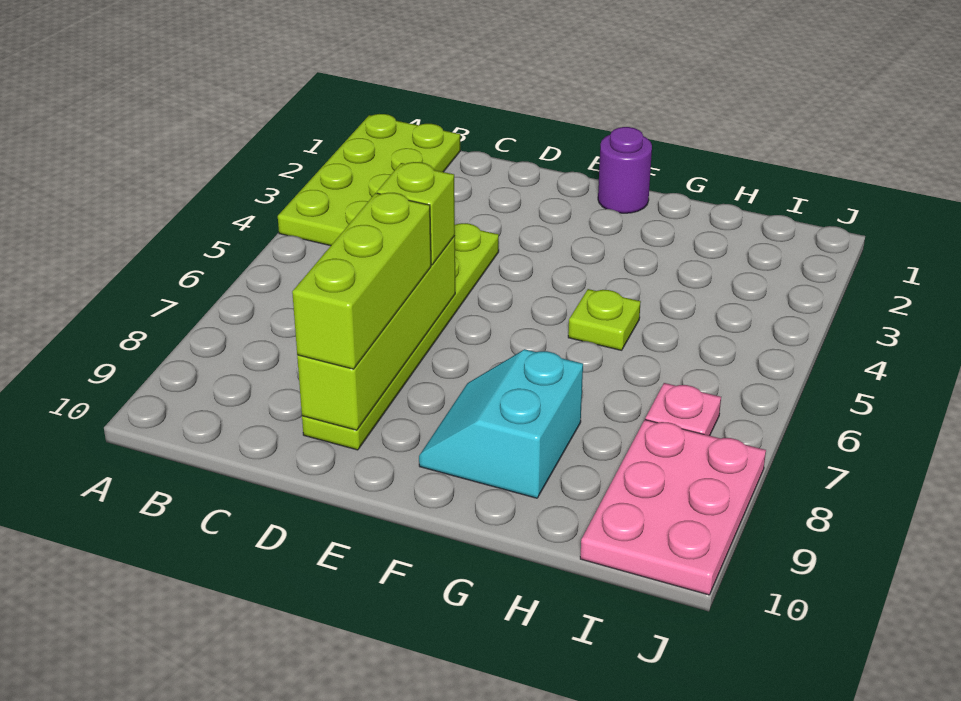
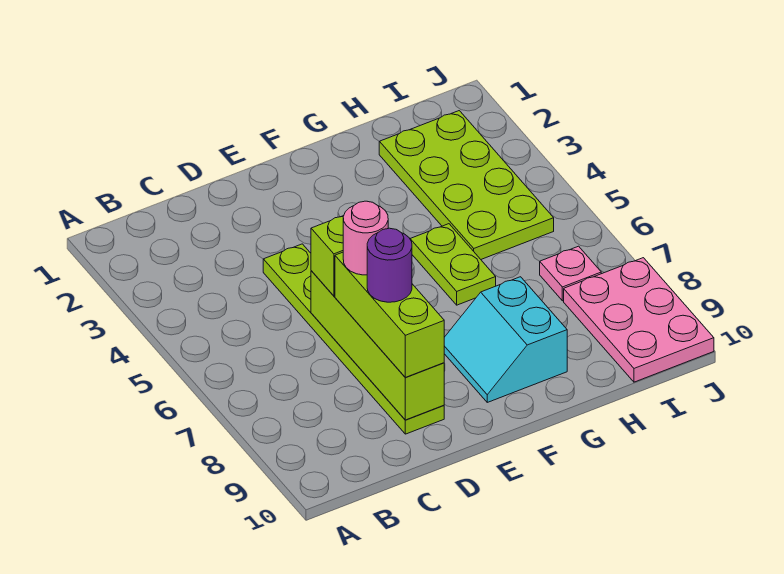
lime 2x4 plate [278,114,460,246] -> lime 2x4 plate moved to [379,111,554,259]
none -> pink 1x1 round brick [343,201,388,275]
purple 1x1 round brick [598,127,652,213] -> purple 1x1 round brick moved to [367,228,412,302]
lime 1x1 plate [568,289,641,350] -> lime 1x2 plate [410,224,496,305]

